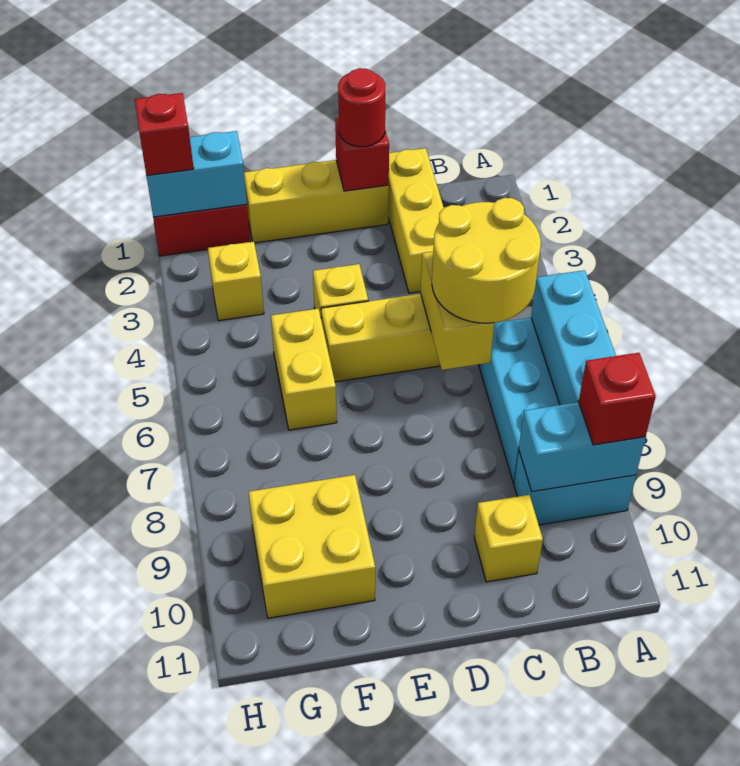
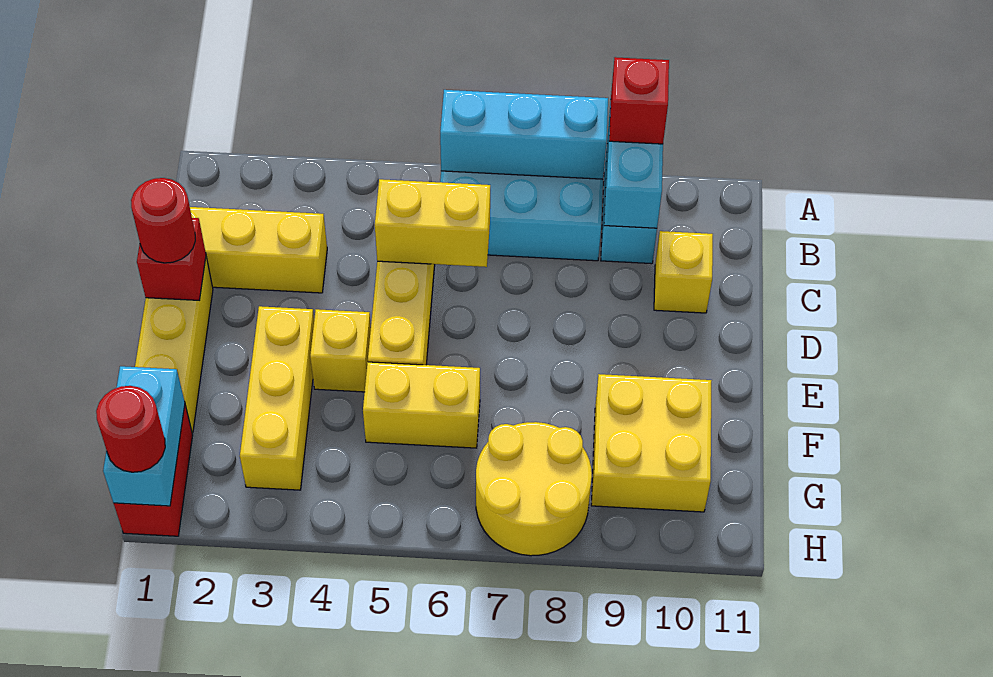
yellow 2x2 round brick [432,198,541,323] -> yellow 2x2 round brick moved to [476,422,592,556]
yellow 1x1 brick [208,241,264,321] -> yellow 1x3 brick [240,306,314,490]
red 1x1 brick [135,93,194,176] -> red 1x1 round brick [96,386,165,472]

